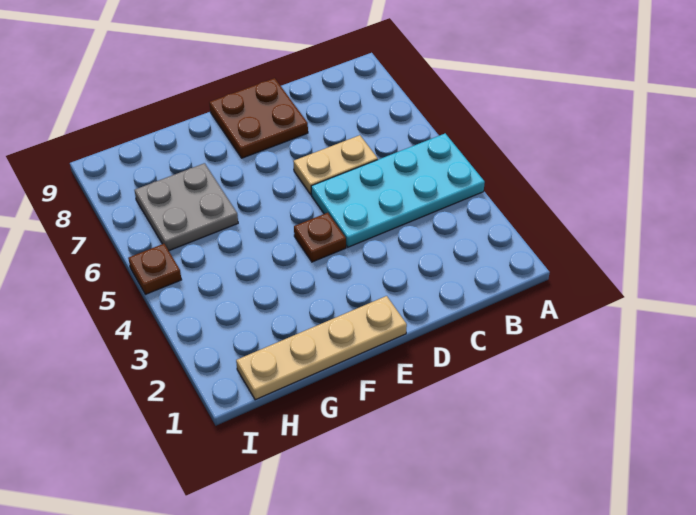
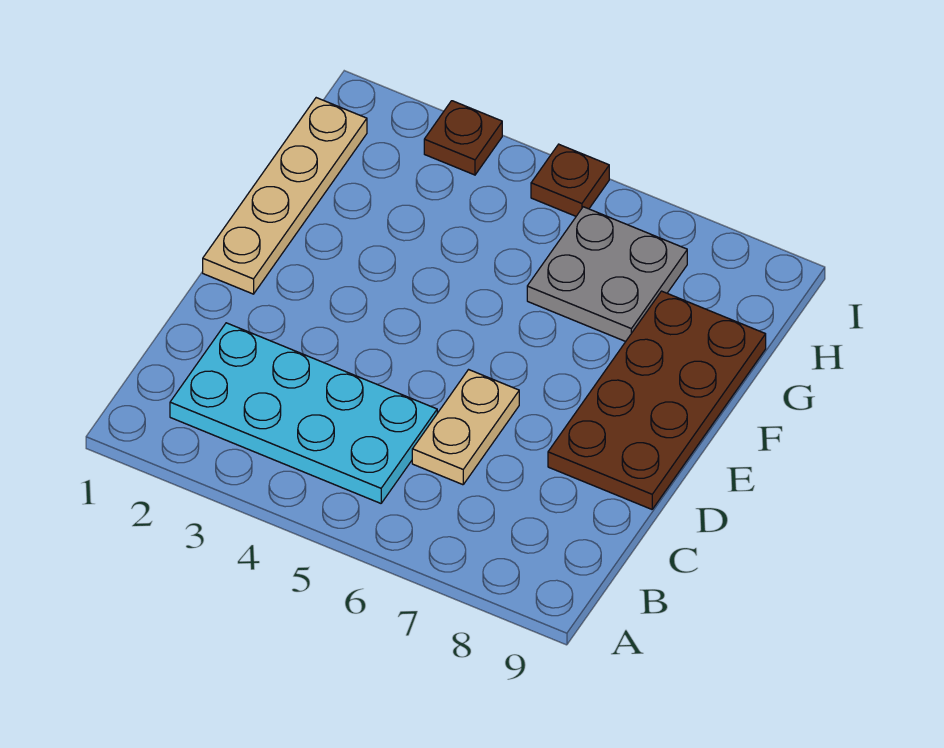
cyan 2x4 plate [311,133,485,247] -> cyan 2x4 plate turned to [170,323,437,503]
brown 2x2 plate [209,78,308,158] -> brown 2x4 plate [548,291,766,509]
brown 1x1 plate [294,213,346,262] -> brown 1x1 plate moved to [424,101,502,175]

